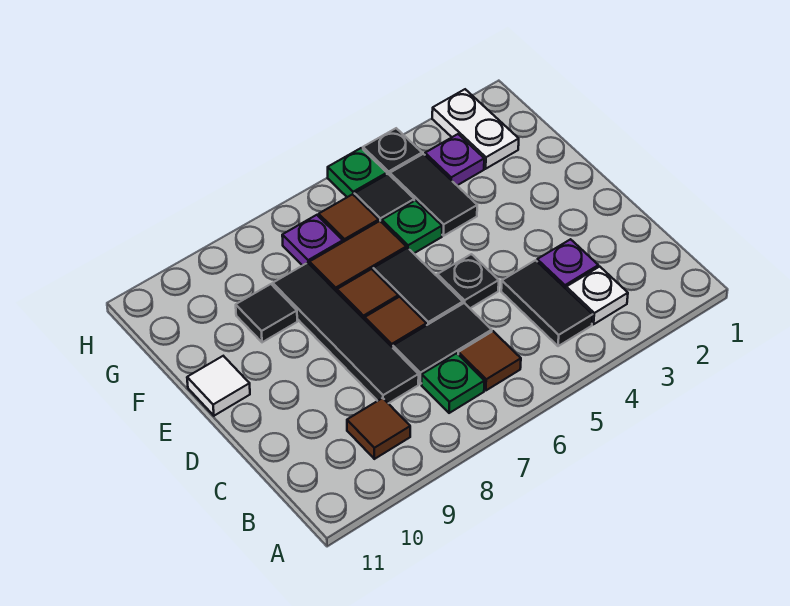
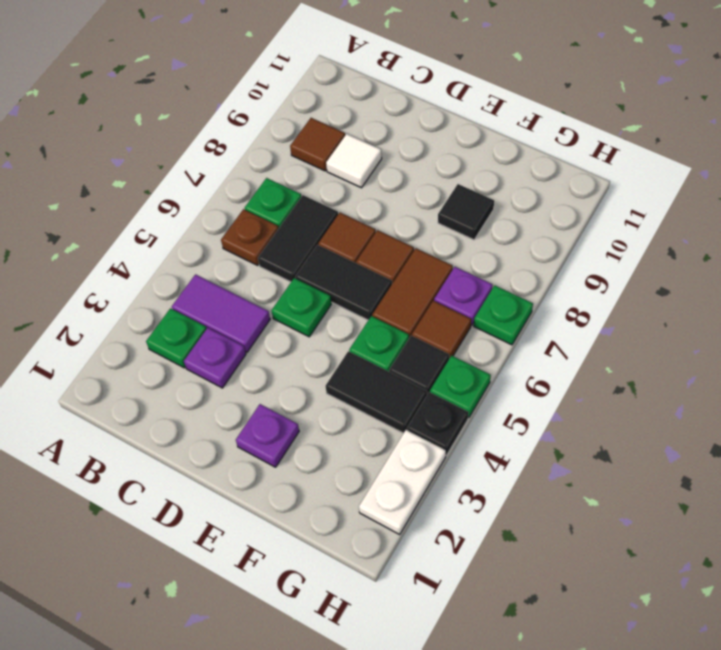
white 1x1 plate [566,267,628,324] -> green 1x1 plate [146,308,207,368]
black 1x2 tile [501,260,593,346] -> purple 1x2 tile [172,274,270,352]
brown 1x1 tile [458,331,521,390] -> brown 1x1 plate [221,209,279,265]
black 1x4 tile [273,263,419,403] -> none
black 1x1 plate [437,254,499,308] -> green 1x1 plate [272,278,331,337]
white 1x1 tile [187,356,250,416] -> white 1x1 tile moved to [326,134,382,188]
white 1x2 plate [432,89,519,169] -> white 1x2 plate turned to [359,430,446,534]
purple 1x1 plate [425,134,484,185] -> purple 1x1 plate moved to [236,404,299,467]
none -> green 1x1 plate [474,285,533,345]

